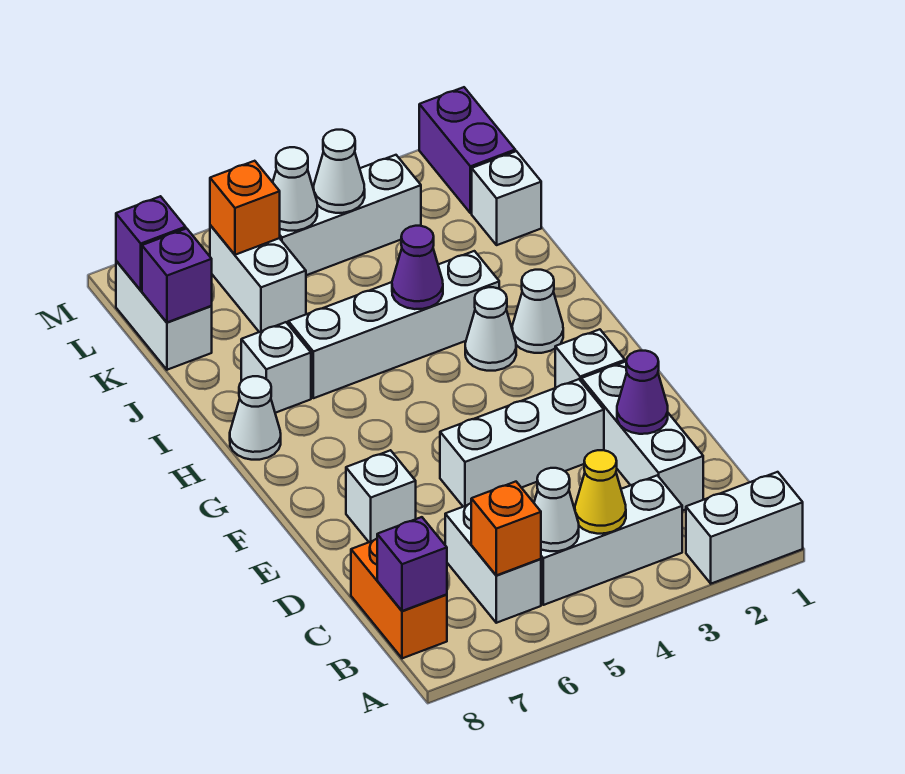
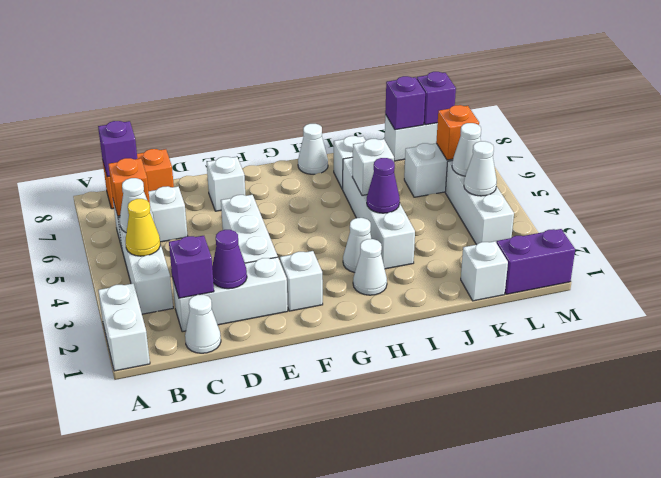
none -> white 1x1 cone [185,295,221,353]
none -> purple 1x1 brick [169,236,214,298]
none -> white 1x1 brick [352,139,394,196]

